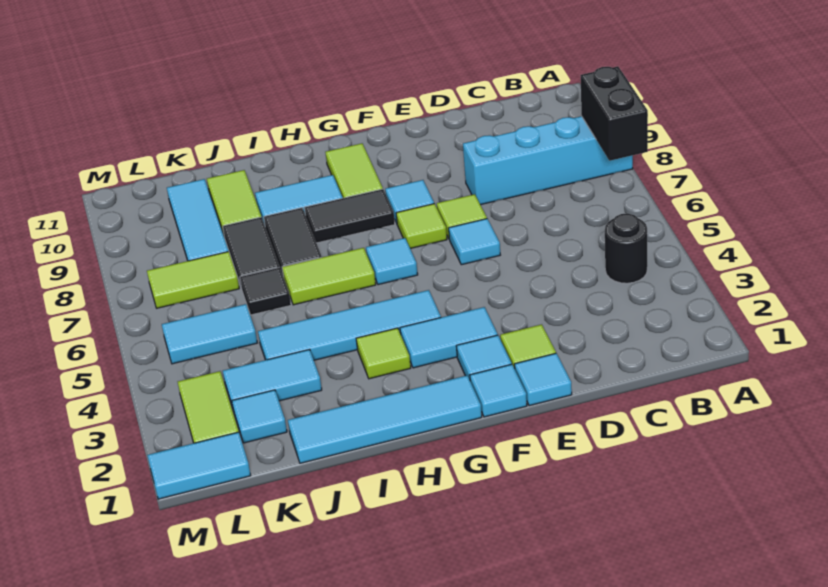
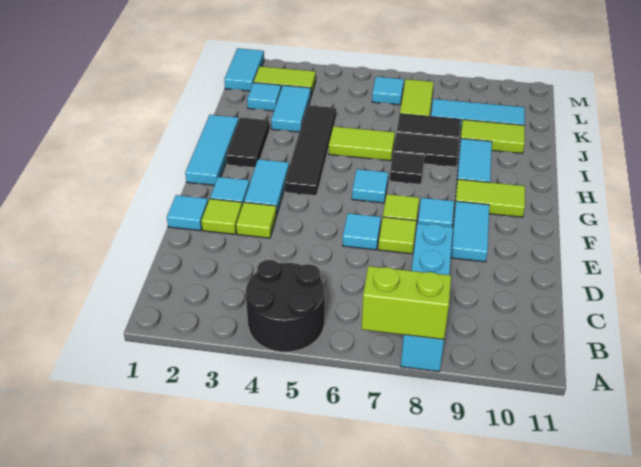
black 1x2 brick [580,67,648,161] -> lime 1x2 brick [362,266,451,339]
black 1x1 round brick [605,214,647,283] -> black 2x2 round brick [246,260,325,352]
cyan 1x1 tile [470,364,527,417] -> cyan 1x1 tile moved to [372,77,404,105]
cyan 1x4 tile [288,375,482,463] -> cyan 1x3 tile [185,115,239,185]
cyan 1x4 tile [258,290,441,360] -> black 1x4 tile [285,105,336,196]
black 1x2 tile [304,189,395,243] -> black 1x2 tile moved to [226,118,270,168]
lime 1x1 tile [356,328,411,379] -> lime 1x1 tile moved to [236,202,277,238]
lime 1x2 tile [282,248,376,305] -> lime 1x2 tile turned to [329,126,395,161]
black 1x1 tile [240,267,291,315] -> black 1x1 tile moved to [390,152,425,185]
cyan 1x2 tile [162,304,257,364] -> cyan 1x2 tile moved to [451,201,489,262]

